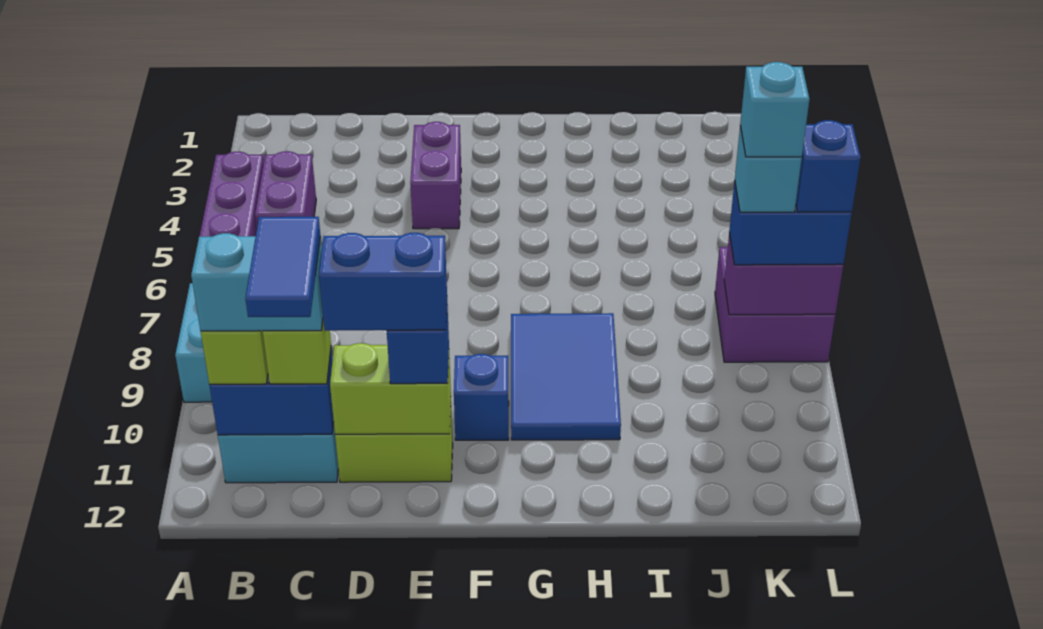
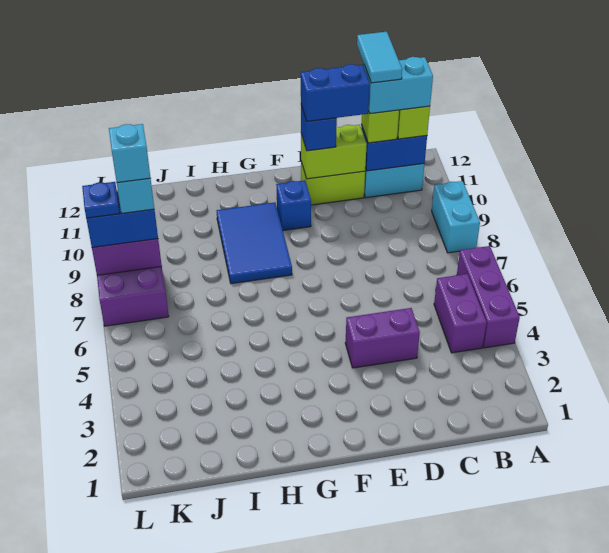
blue 1x2 tile [245,217,320,317] -> cyan 1x2 tile [357,32,402,83]
purple 1x2 brick [410,122,461,229] -> purple 1x2 brick turned to [345,308,420,368]
blue 1x1 brick [796,120,861,212] -> blue 1x1 plate [82,182,120,218]

